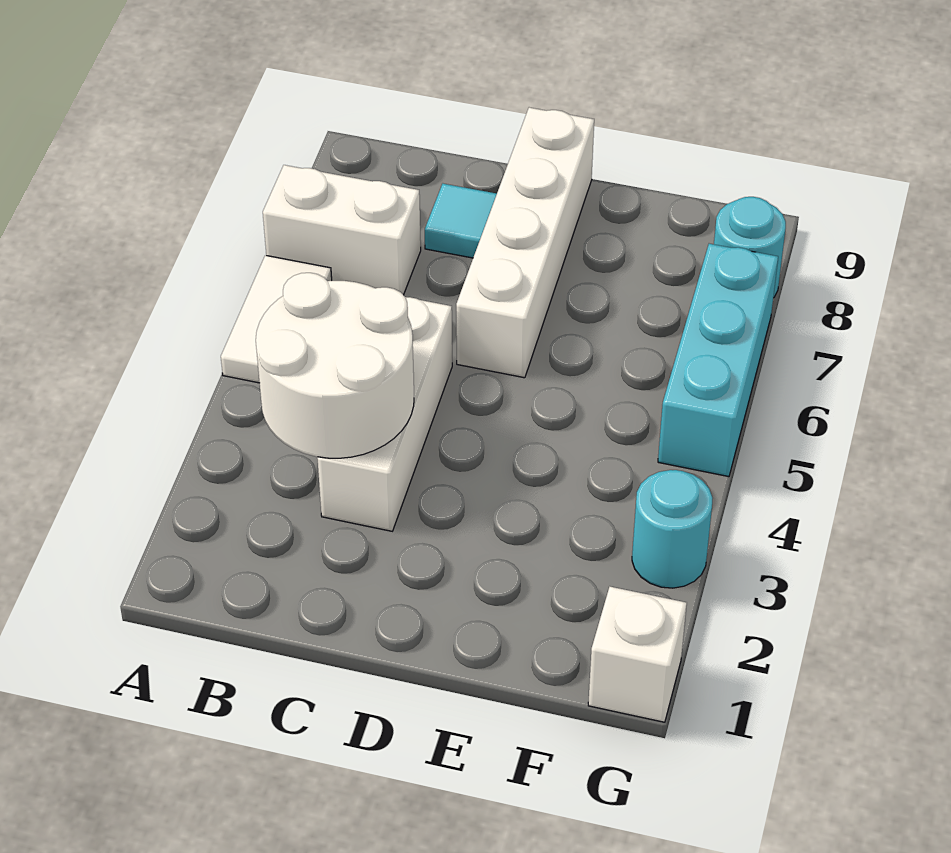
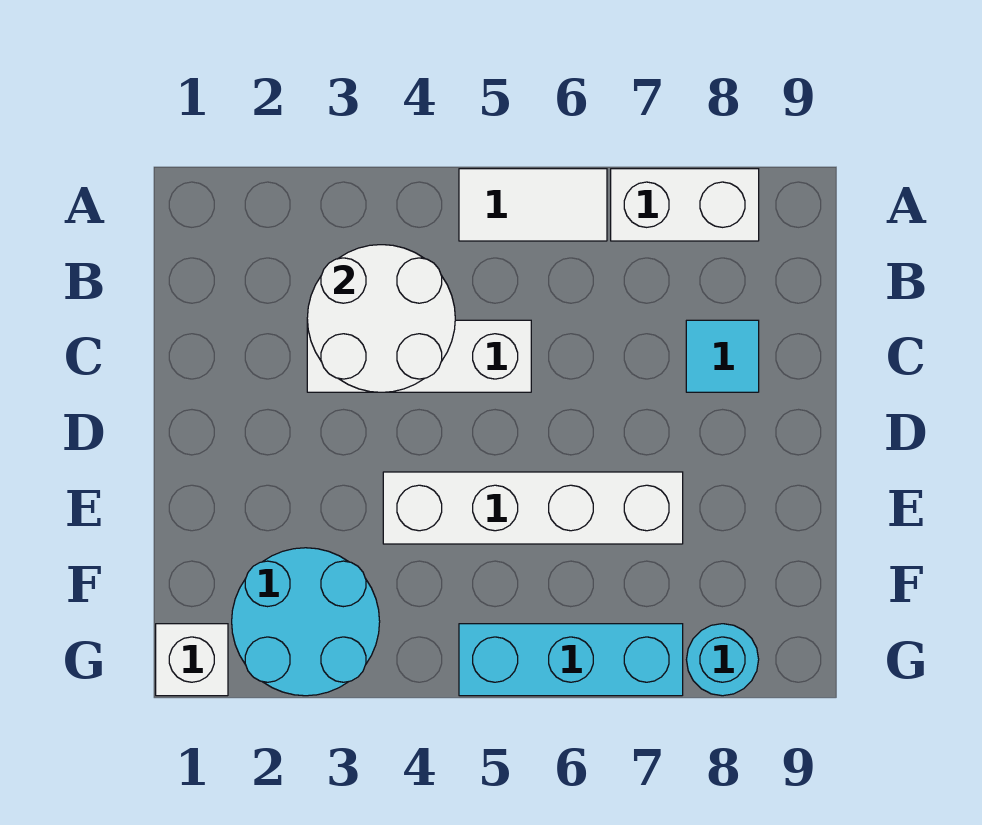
white 1x2 brick [263,165,421,295] -> white 1x2 brick turned to [611,169,759,241]
white 1x4 brick [456,108,594,378] -> white 1x4 brick moved to [383,472,683,544]
cyan 1x1 round brick [632,470,713,588] -> cyan 2x2 round brick [232,548,380,696]

